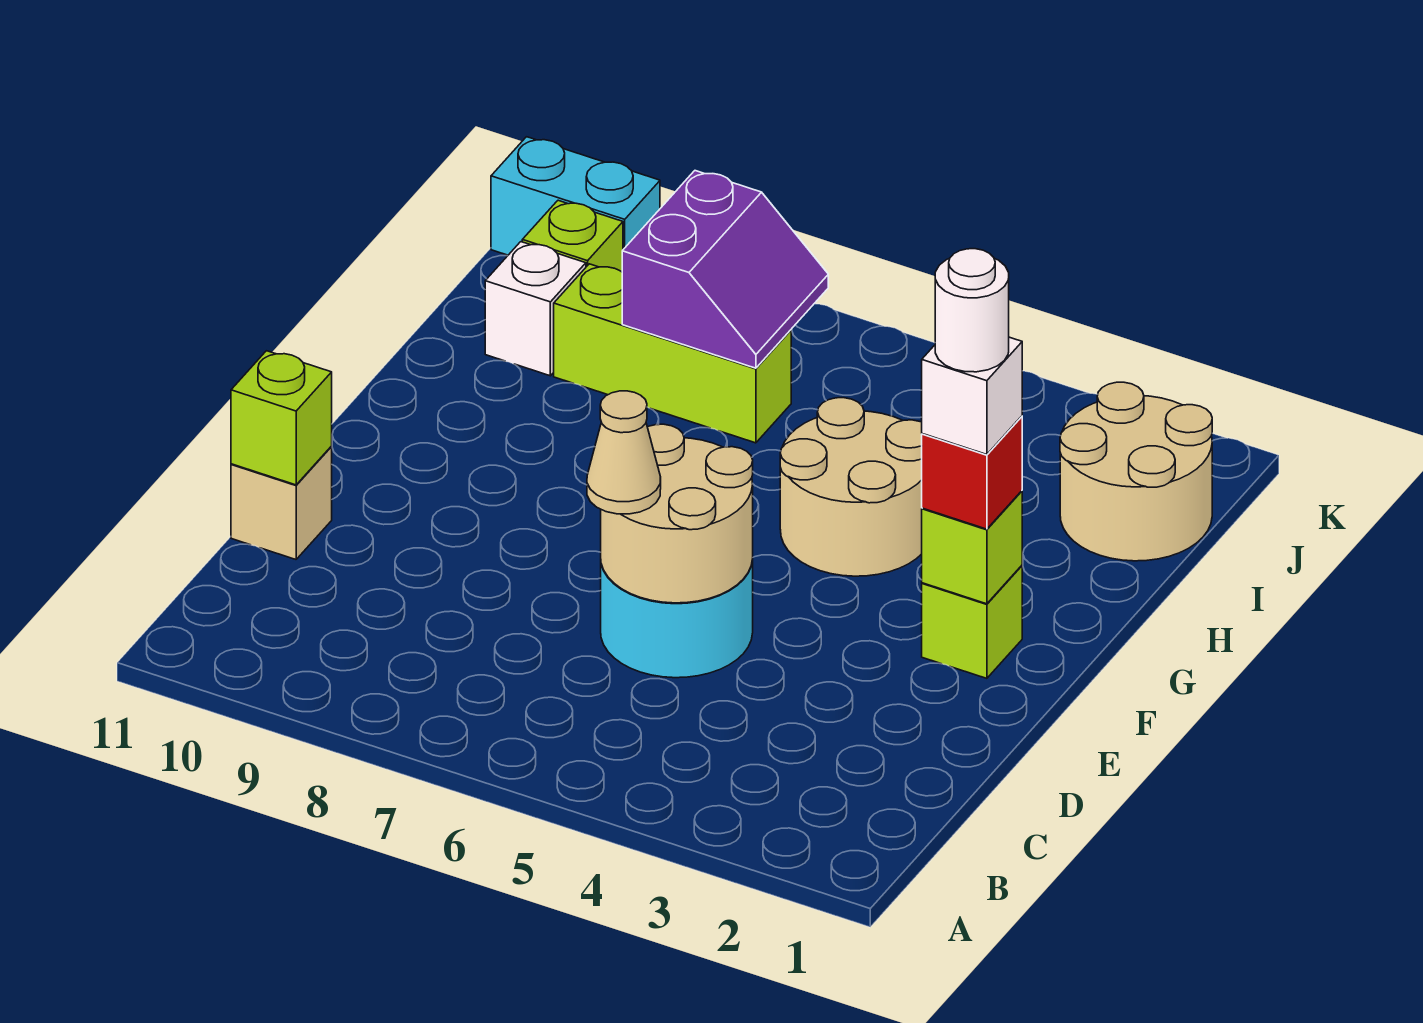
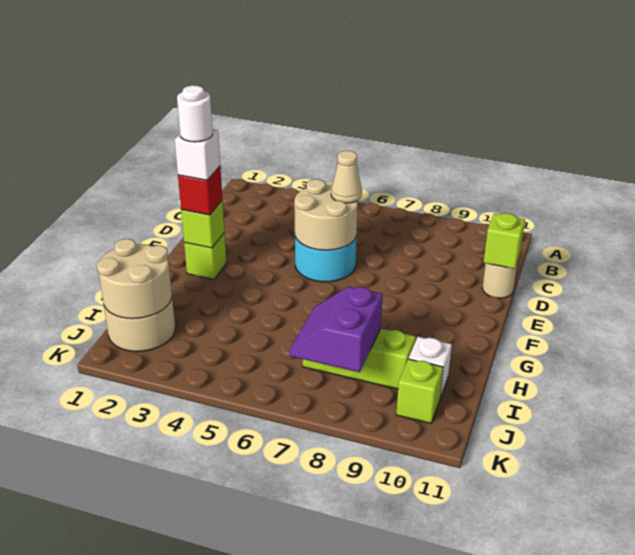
tan 1x1 brick [231,447,332,559] -> tan 1x1 round brick [482,263,517,298]
tan 2x2 round brick [780,398,922,576] -> tan 2x2 round brick moved to [97,239,172,319]
cyan 1x2 brick [491,137,660,255] -> none

